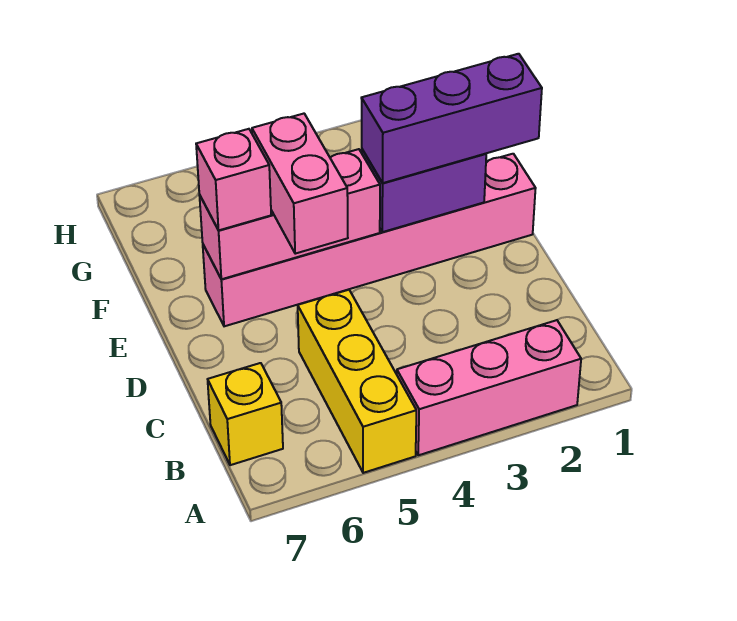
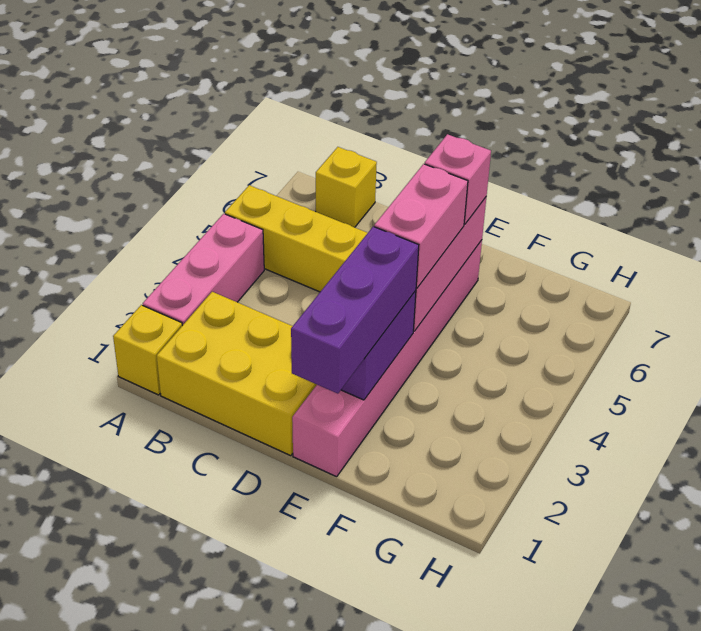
none -> yellow 1x1 brick [113,305,182,395]
none -> yellow 2x3 brick [157,292,317,456]
pink 1x2 brick [252,114,348,254] -> pink 1x2 brick turned to [374,164,468,288]

